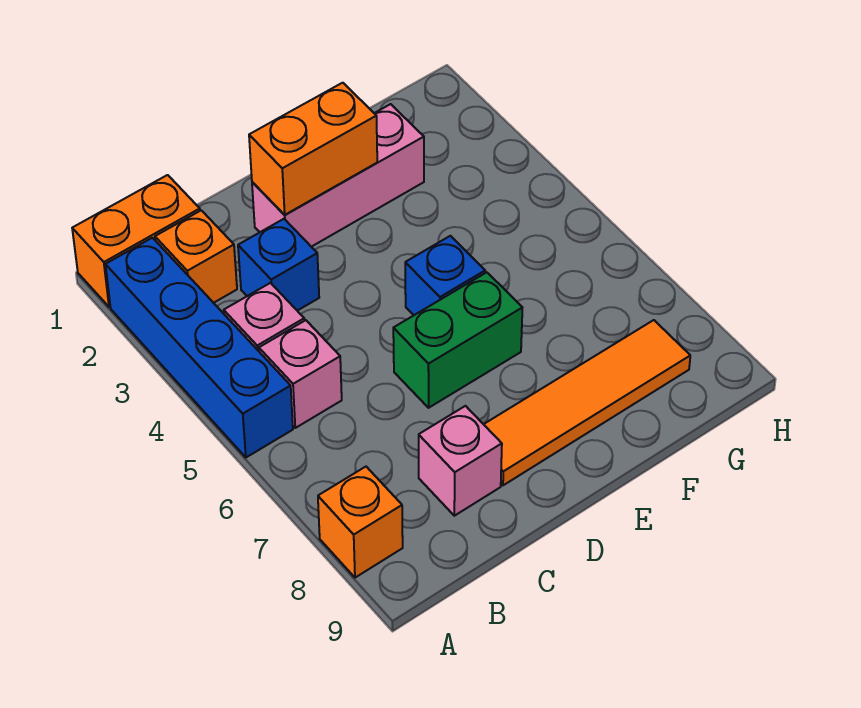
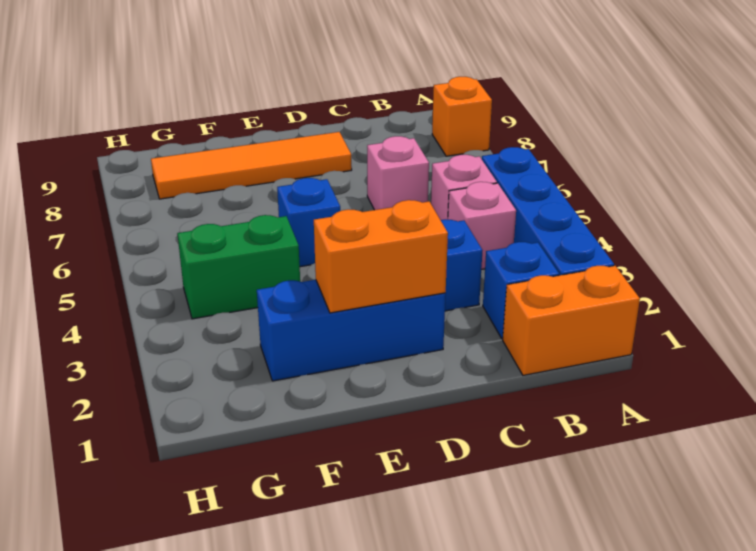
orange 1x1 brick [155,210,237,303] -> blue 1x1 brick [483,242,559,339]
pink 1x1 brick [419,406,502,516] -> pink 1x1 brick moved to [367,136,429,210]
pink 1x3 brick [252,104,424,247] -> blue 1x3 brick [257,280,446,381]
green 1x2 brick [393,272,522,408] -> green 1x2 brick moved to [177,215,300,319]

